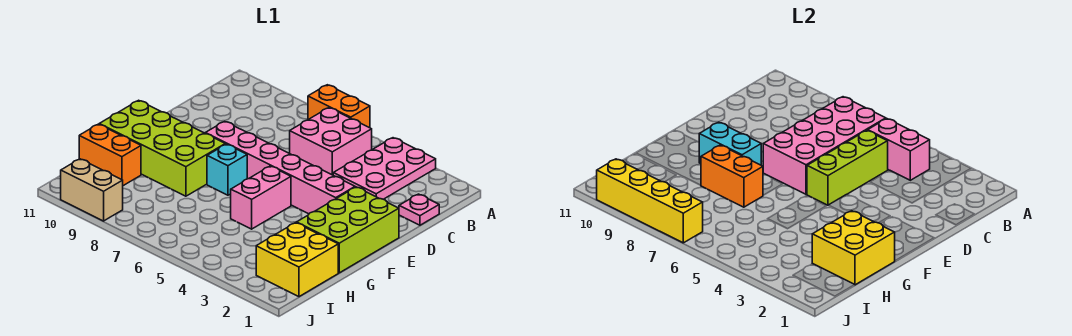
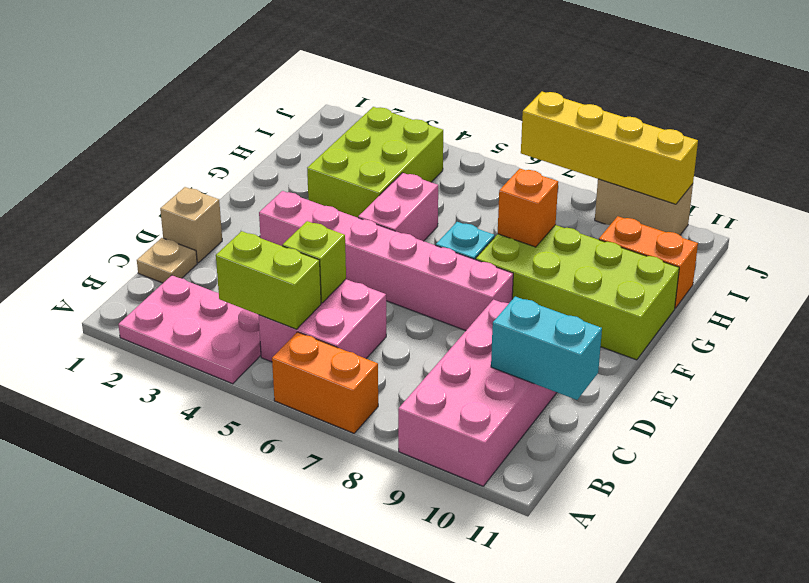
pink 2x3 plate [333,138,436,199] -> pink 2x3 plate turned to [118,275,261,384]
pink 1x2 brick [868,119,930,180] -> lime 1x2 brick [216,231,321,329]
pink 2x4 brick [763,97,886,194] -> pink 2x4 brick moved to [398,300,557,486]
pink 1x1 plate [399,194,439,225] -> tan 1x1 plate [137,238,197,283]
lime 1x3 brick [807,130,888,205] -> lime 1x1 brick [282,221,346,303]
none -> tan 1x1 brick [160,187,222,263]
lime 2x3 brick [297,187,399,273] -> lime 2x3 brick moved to [307,107,443,218]
cyan 1x2 brick [699,122,761,165] -> cyan 1x2 brick moved to [491,297,602,400]
yellow 2x2 brick [812,211,895,285] -> none
orange 1x2 brick [701,145,763,207] -> orange 1x1 brick [498,169,558,247]
yellow 2x2 brick [256,223,338,297] -> none

